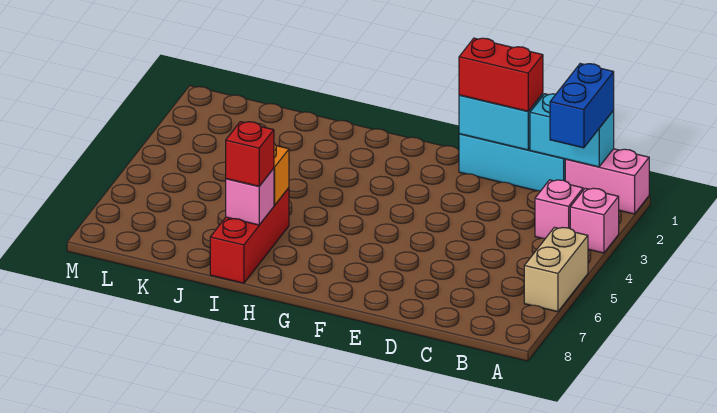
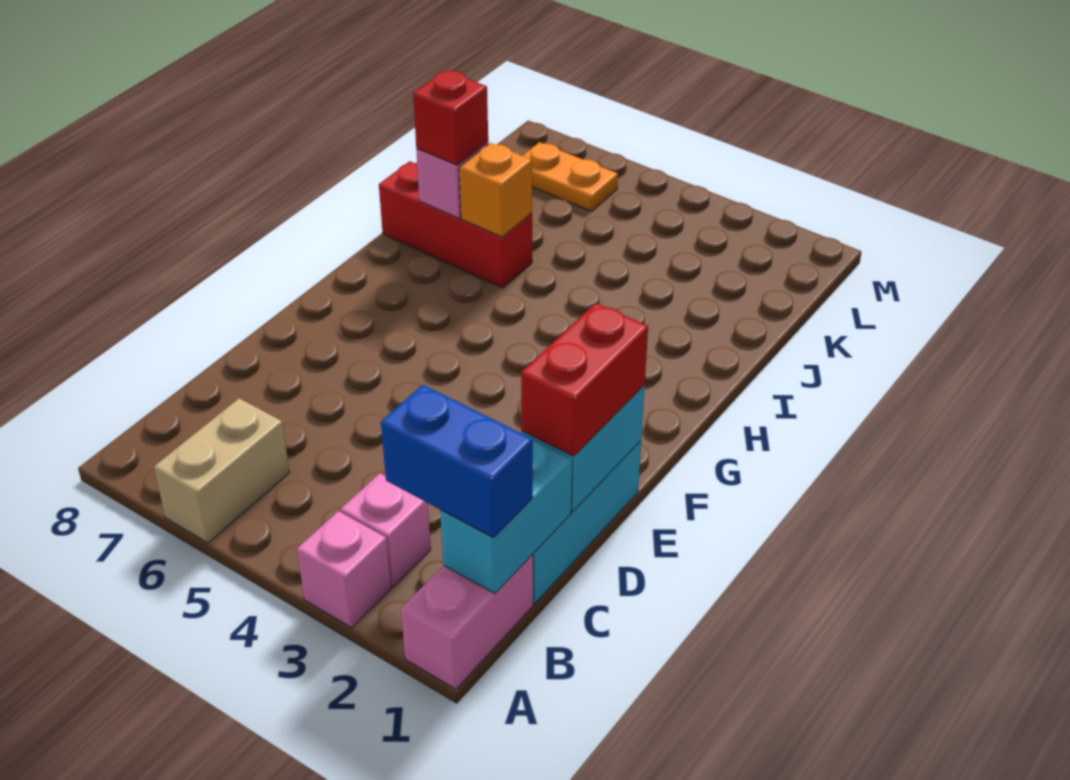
tan 1x2 brick [524,227,588,312] -> tan 1x2 brick turned to [154,398,290,543]
none -> orange 1x2 plate [523,142,618,211]

